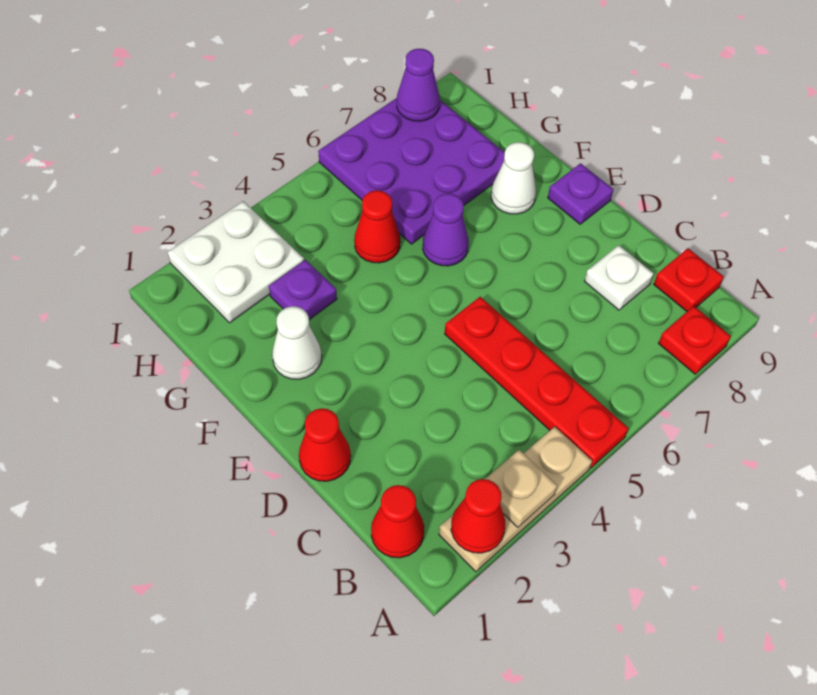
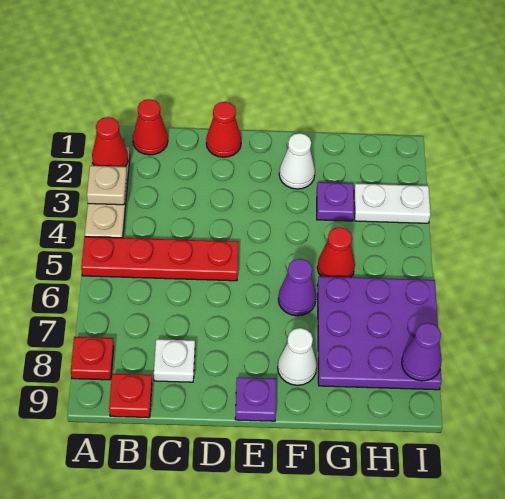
white 2x2 plate [168,201,304,323] -> white 1x2 plate [354,183,431,223]

